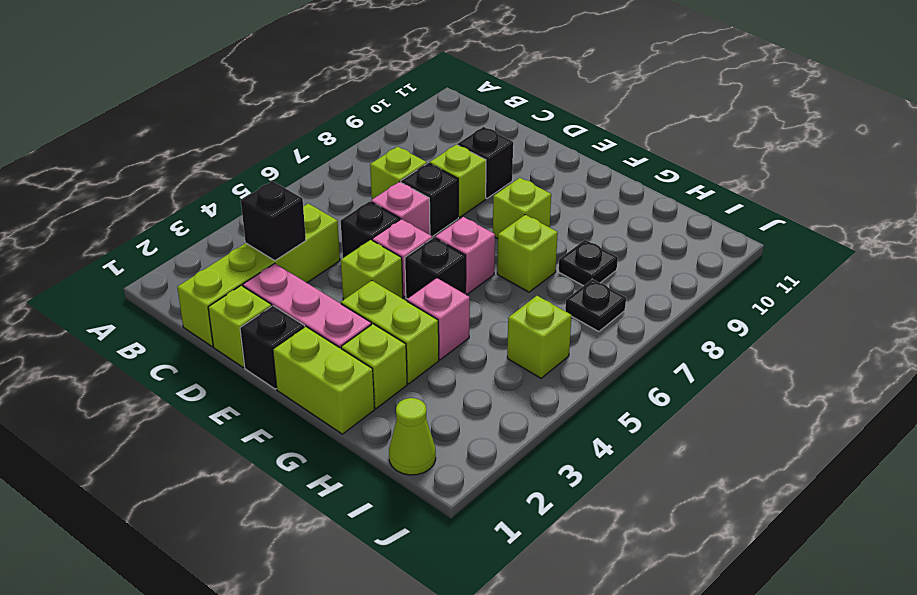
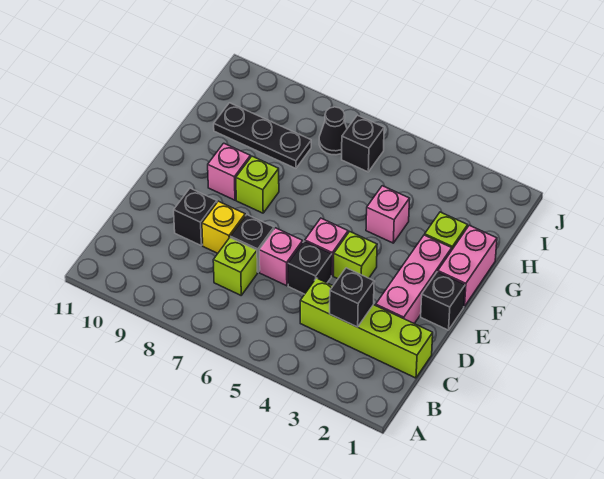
lime 1x1 brick [208,285,272,367] -> none
lime 1x1 brick [430,145,486,218] -> yellow 1x1 brick [202,201,245,253]
lime 1x2 brick [273,326,375,434] -> pink 1x2 brick [438,225,497,307]
lime 1x2 brick [341,281,439,384] -> none
black 1x1 brick [405,238,466,299] -> black 1x1 brick moved to [342,115,384,172]
pink 1x1 brick [435,217,495,295] -> pink 1x1 brick moved to [208,143,250,200]
lime 1x1 brick [497,215,558,292] -> none
black 1x1 plate [559,240,618,286] -> black 1x3 plate [214,103,311,168]
lime 1x1 cone [389,398,436,475] -> none
lime 1x1 brick [507,296,572,378] -> none
black 1x1 plate [565,279,626,332] -> black 1x1 cone [319,107,347,155]

